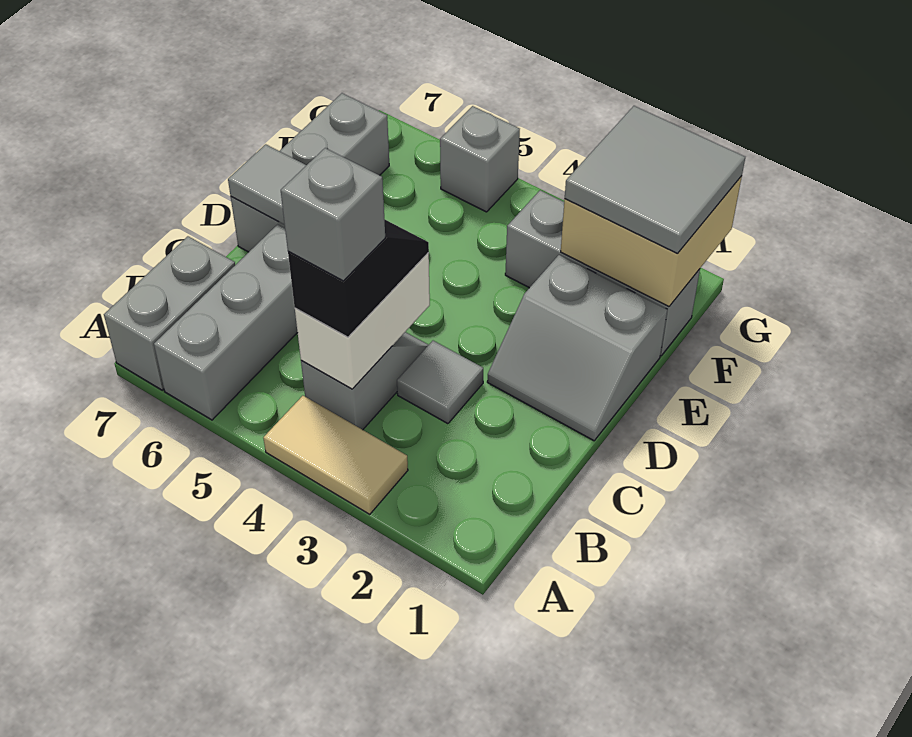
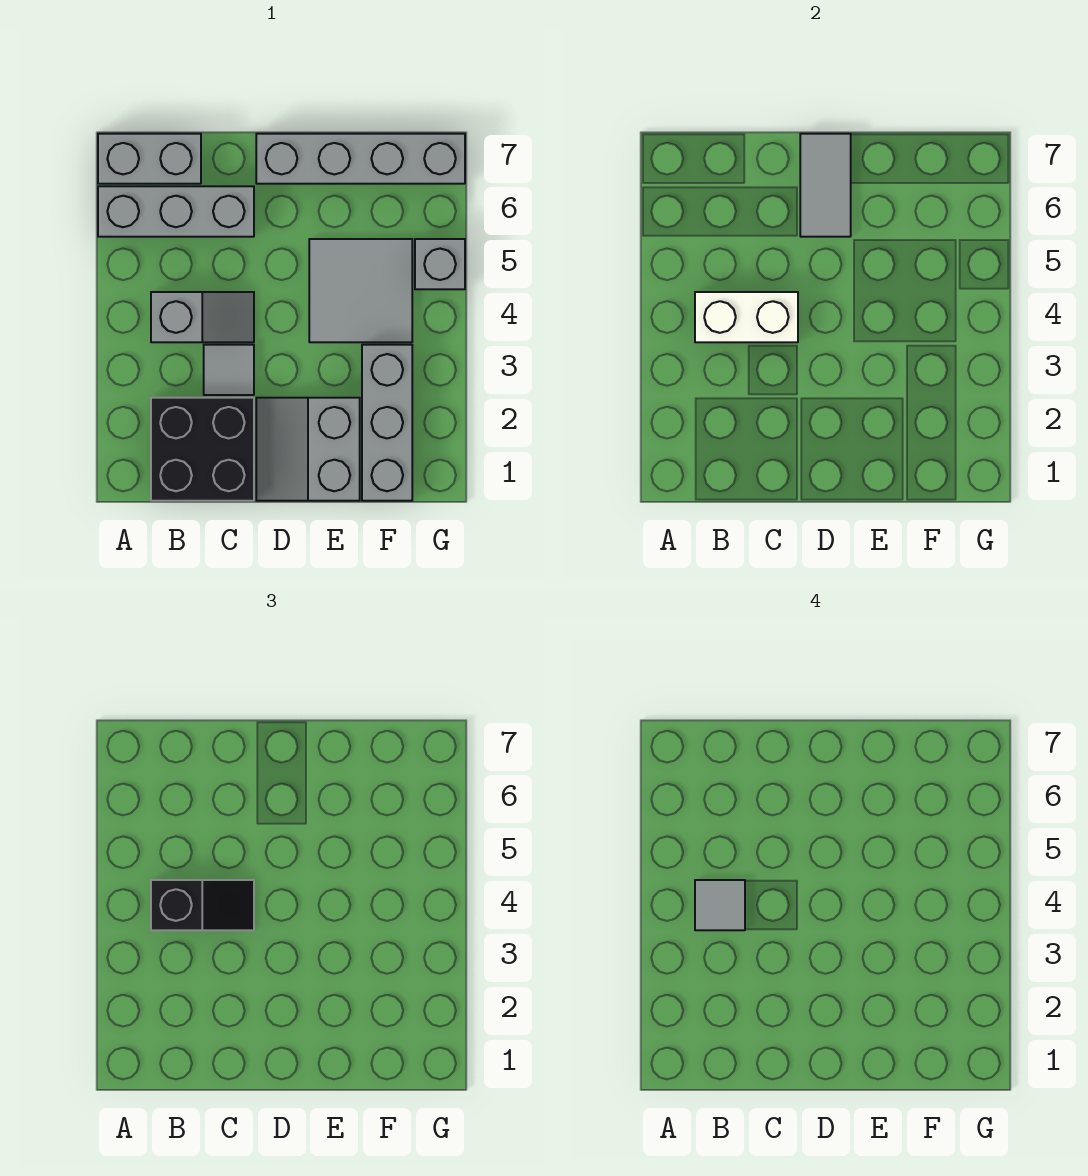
tan 1x2 tile [263,396,408,514] -> none
none -> black 2x2 brick [151,398,254,501]
grey 1x1 brick [281,148,385,281] -> grey 1x1 tile [695,880,745,930]
grey 1x3 brick [231,93,389,252] -> grey 1x4 brick [256,134,465,184]
tan 2x2 brick [561,176,742,306] -> none
grey 2x2 tile [565,106,745,254] -> grey 2x2 tile moved to [309,239,412,342]

